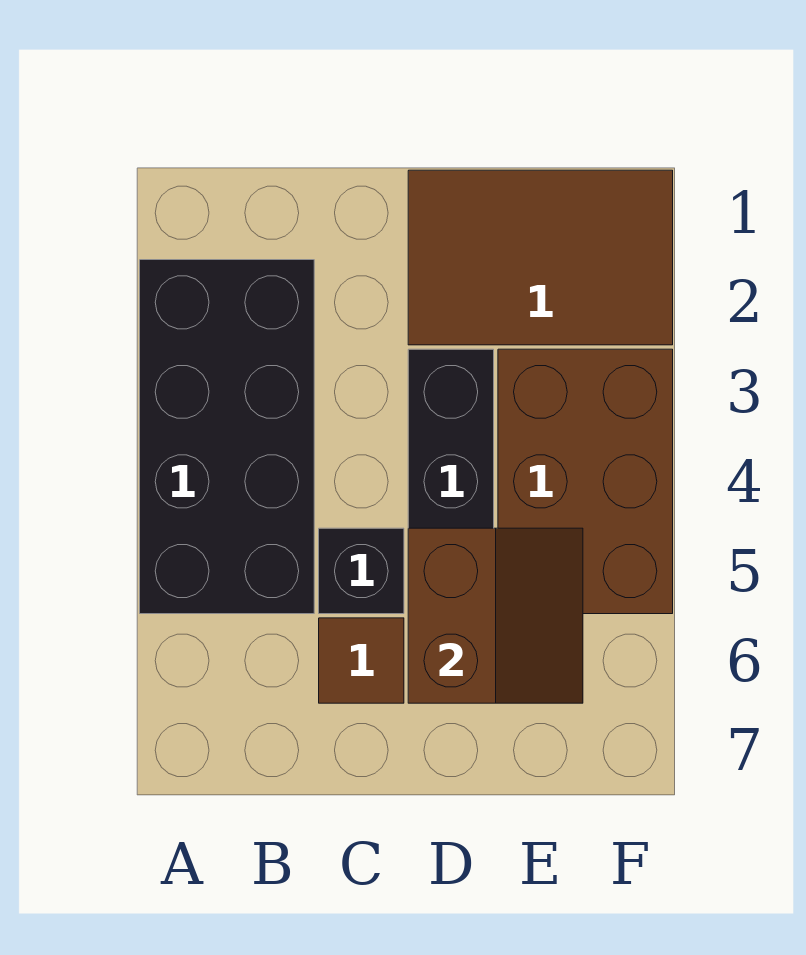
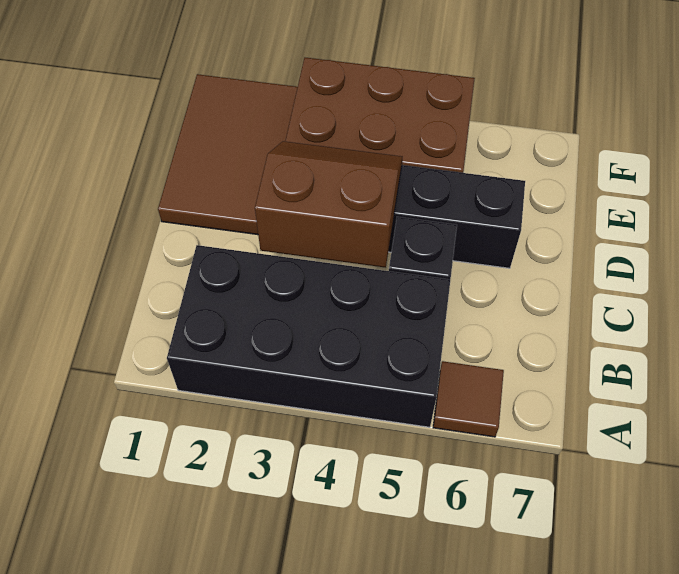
brown 1x1 tile [319,618,404,703] -> brown 1x1 tile moved to [433,361,504,437]
brown 2x2 slope [408,528,583,703] -> brown 2x2 slope moved to [255,141,402,268]

